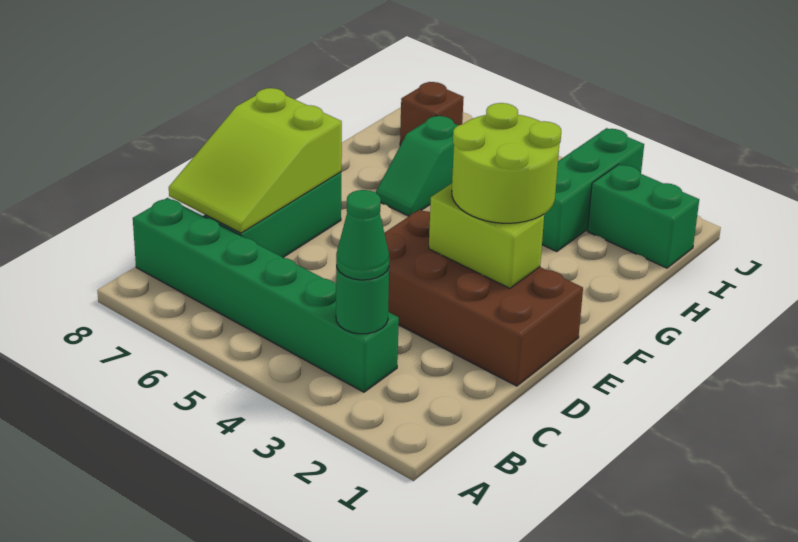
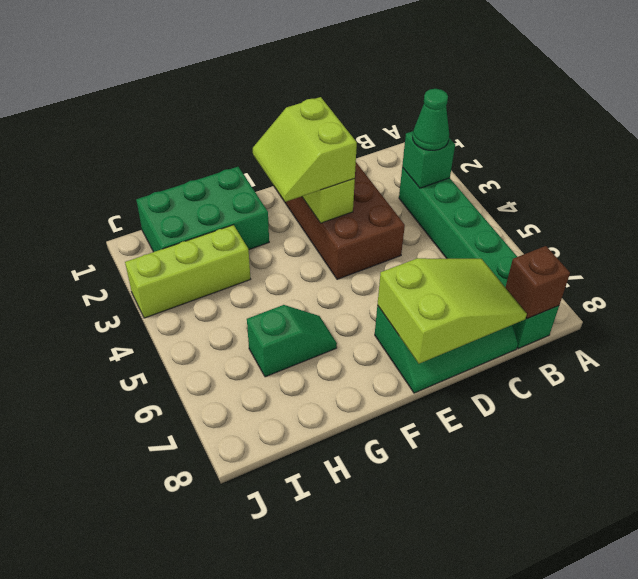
green 1x1 round brick [336,266,389,334] -> green 1x1 brick [402,131,455,188]
lime 2x2 round brick [452,103,561,223] -> lime 2x2 slope [253,97,357,202]
green 1x3 brick [542,128,644,252] -> lime 1x3 brick [125,225,251,318]
green 1x2 brick [587,164,699,268] -> green 2x3 brick [136,167,269,252]
brown 1x1 brick [400,82,464,145] -> brown 1x1 brick moved to [505,246,570,319]

